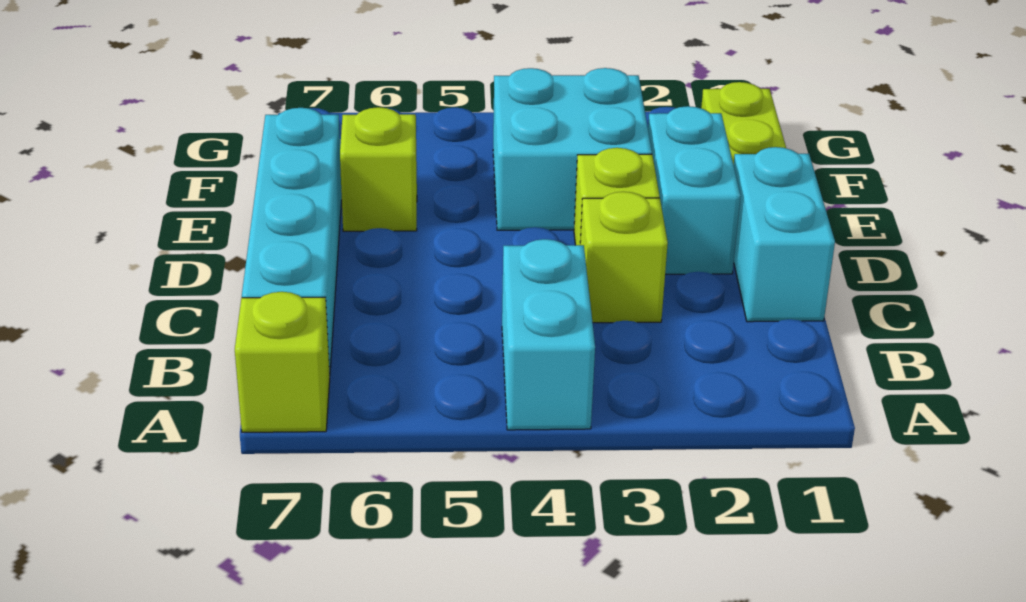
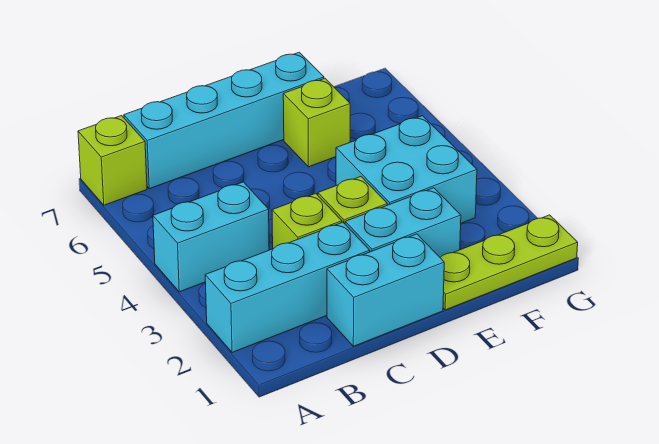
none -> cyan 1x3 brick [205,222,370,353]

